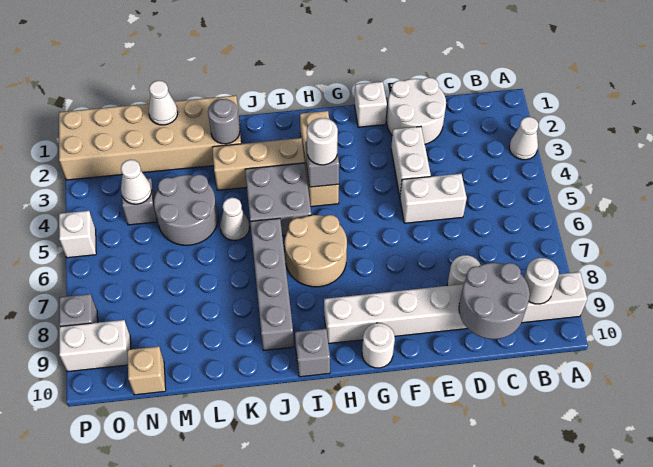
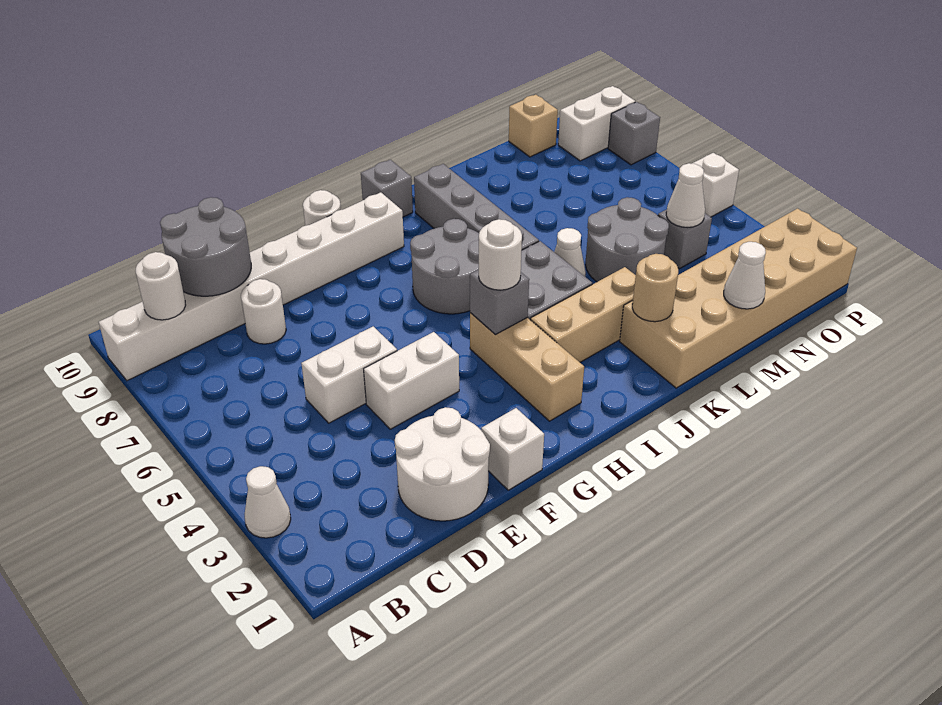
white 1x2 brick [391,126,431,196] -> white 1x2 brick turned to [364,332,459,429]
tan 2x2 round brick [285,215,347,287] -> grey 2x2 round brick [410,219,479,314]
grey 1x1 round brick [208,99,240,144] -> tan 1x1 round brick [632,254,678,322]

